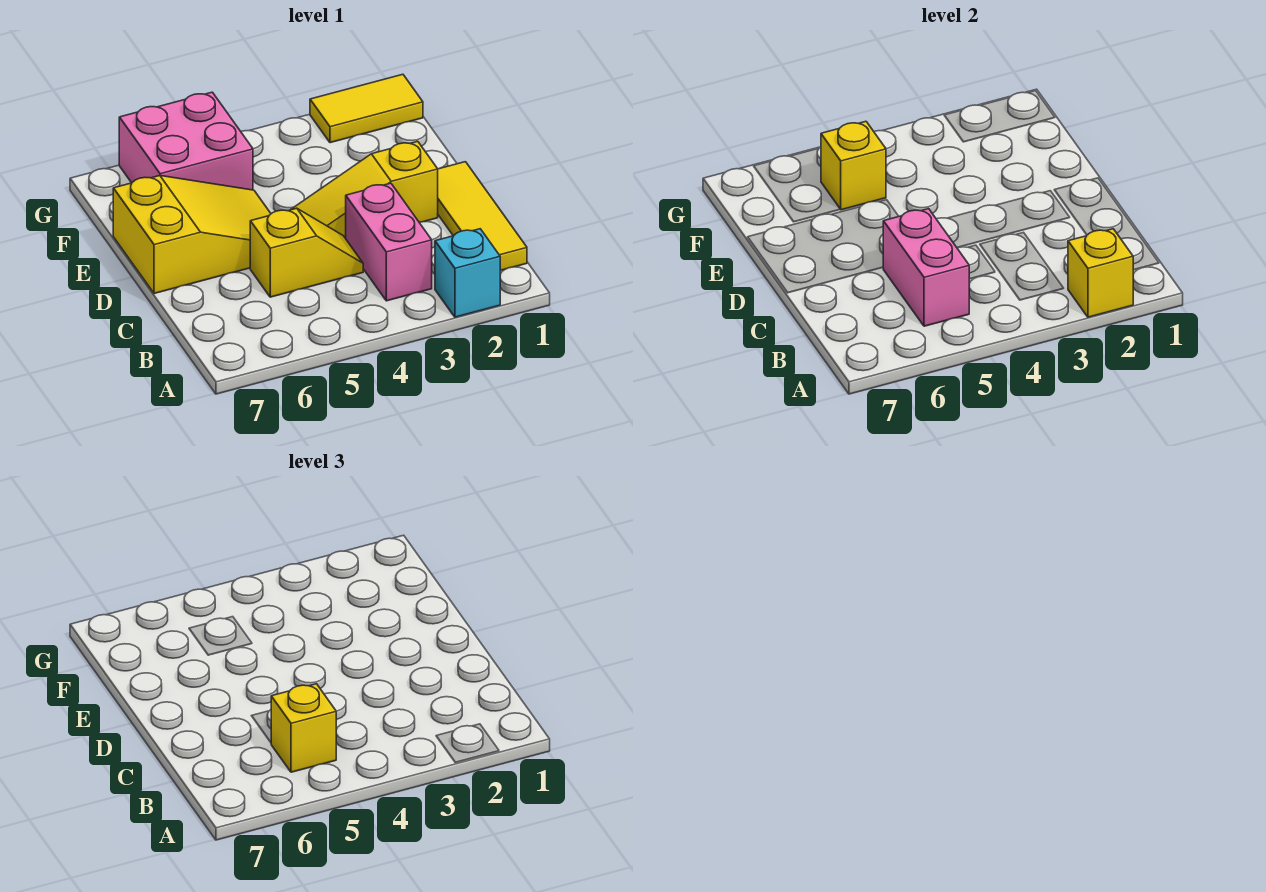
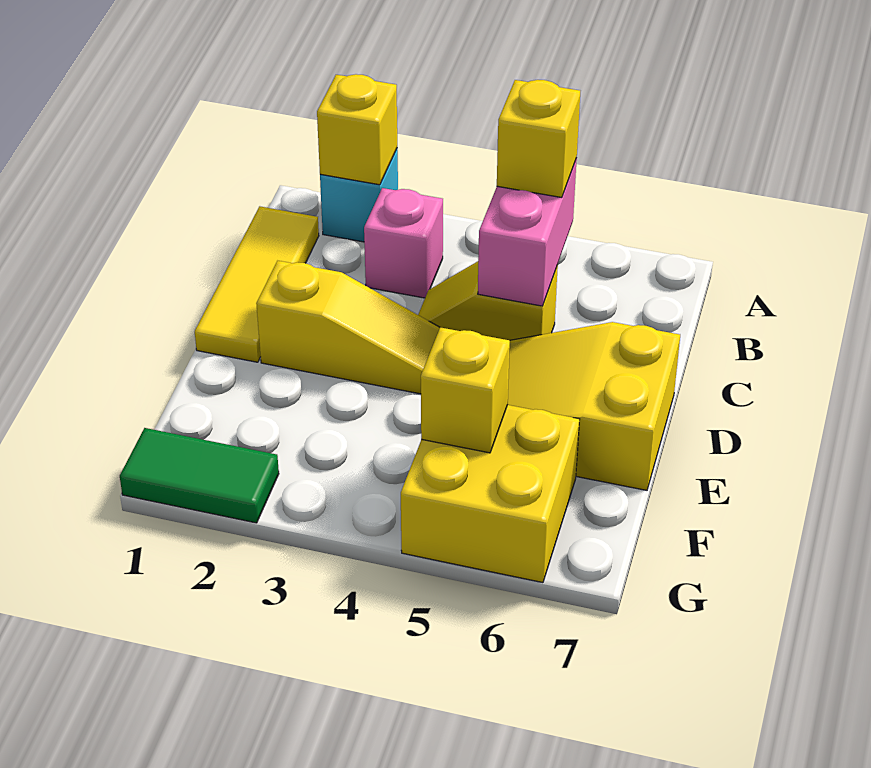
pink 1x2 brick [346,183,432,301] -> pink 1x1 brick [364,188,443,298]
pink 2x2 brick [119,92,253,190] -> yellow 2x2 brick [401,405,580,583]
yellow 1x2 tile [310,74,423,143] -> green 1x2 tile [120,428,279,523]

